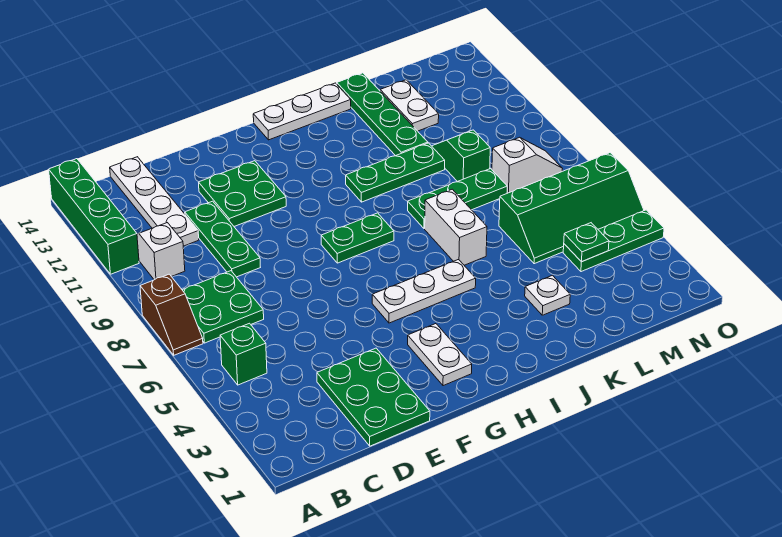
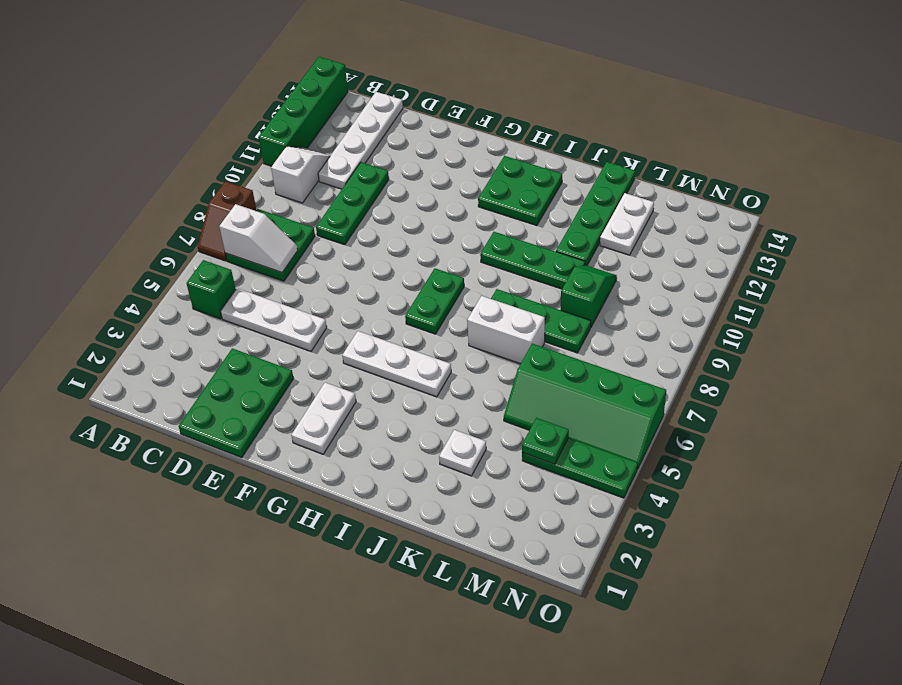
green 2x2 plate [199,161,286,226] -> green 2x2 plate moved to [478,156,562,225]
green 1x2 plate [321,213,394,263] -> green 1x2 plate turned to [405,268,464,334]
white 1x3 plate [253,83,351,140] -> white 1x3 plate moved to [221,288,327,351]
white 1x2 brick [425,189,487,265] -> white 1x2 brick turned to [467,296,545,364]
white 1x2 slope [492,137,562,193] -> white 1x2 slope moved to [219,204,298,272]

